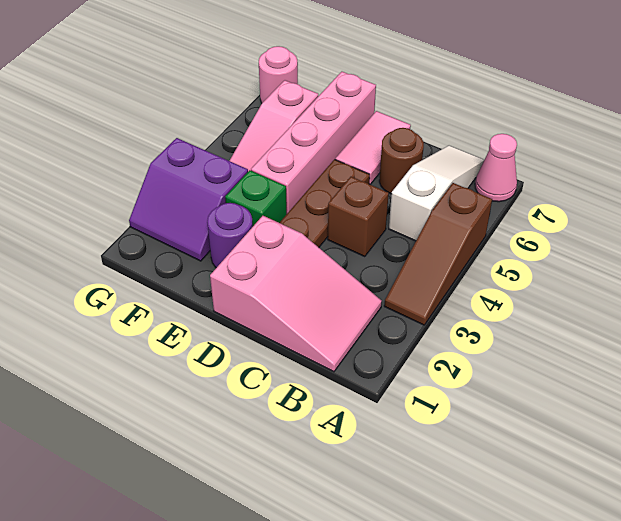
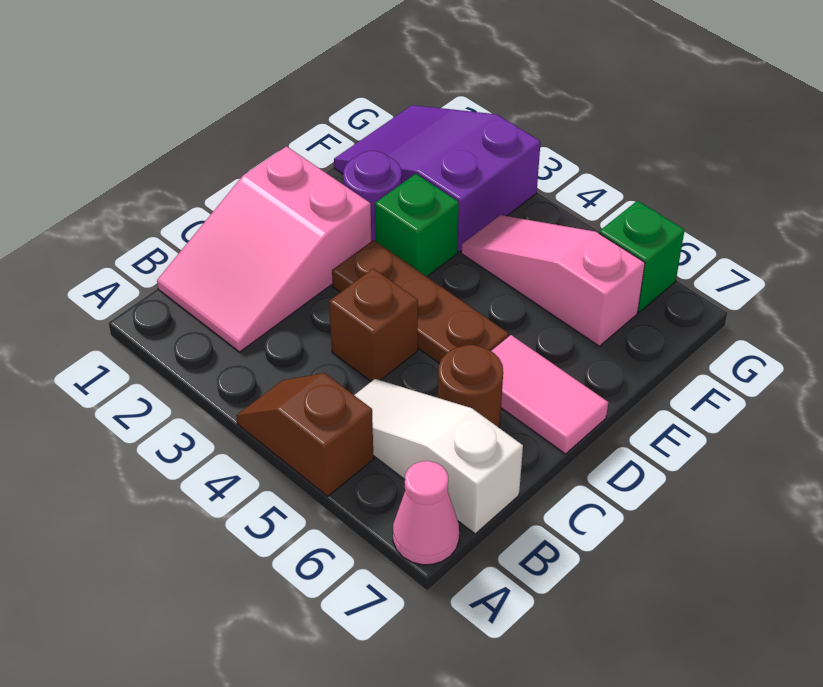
brown 1x3 slope [384,183,492,325] -> brown 1x2 slope [236,373,373,496]
white 1x3 slope [389,146,484,241] -> white 1x3 slope turned to [354,379,523,534]
pink 1x4 brick [251,72,376,213] -> none
purple 2x2 slope [129,138,248,261] -> purple 2x3 slope [334,105,541,252]
none -> green 1x1 brick [599,201,685,312]
pink 1x1 round brick [259,46,298,103] -> none

